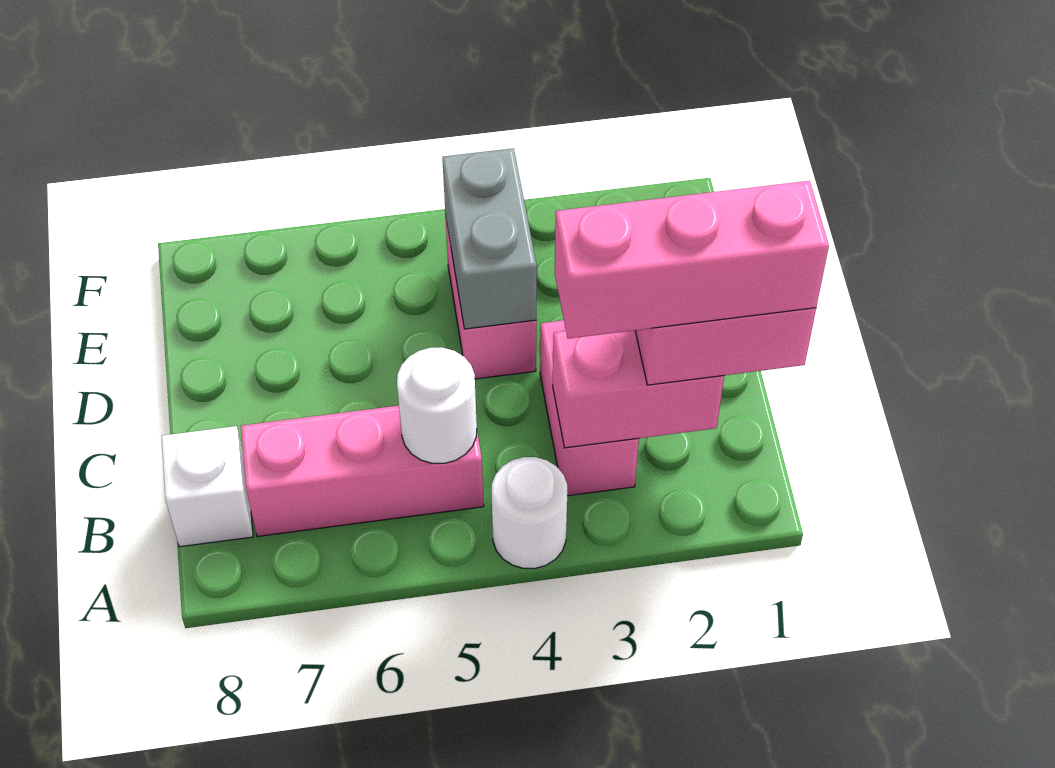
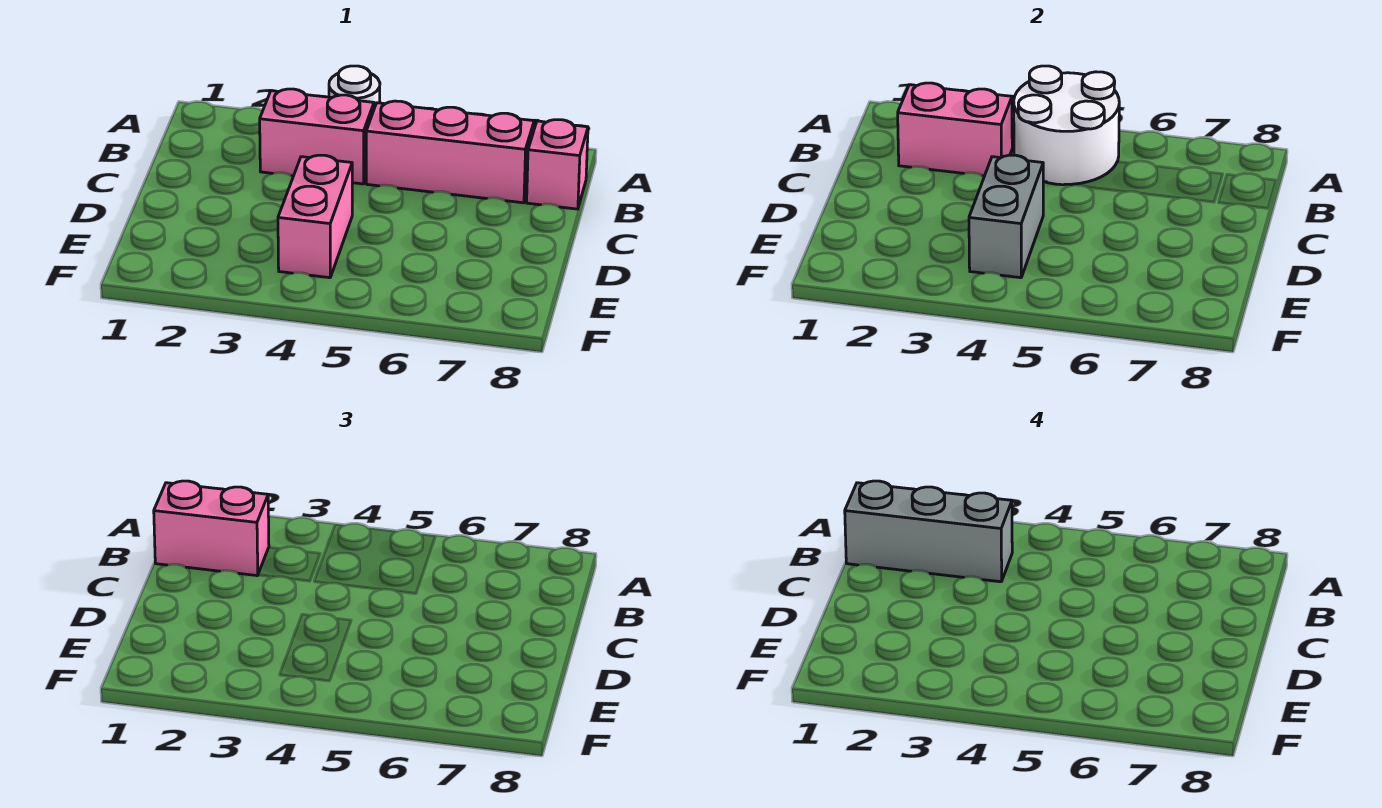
pink 1x3 brick [555,181,829,339] -> grey 1x3 brick [845,481,1012,582]
pink 1x2 brick [540,320,639,496] -> pink 1x2 brick turned to [260,89,374,184]
white 1x1 round brick [397,348,477,463] -> white 2x2 round brick [1014,66,1119,185]
white 1x1 brick [162,426,253,547] -> pink 1x1 brick [527,120,588,209]

